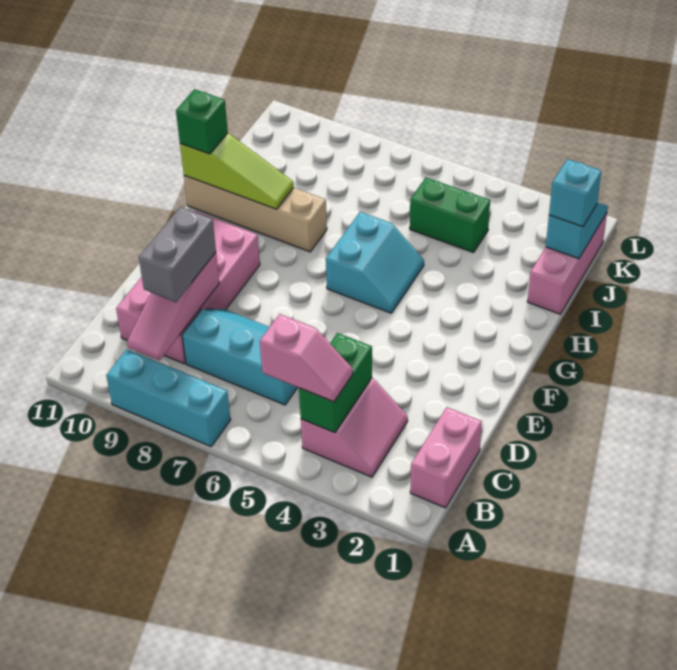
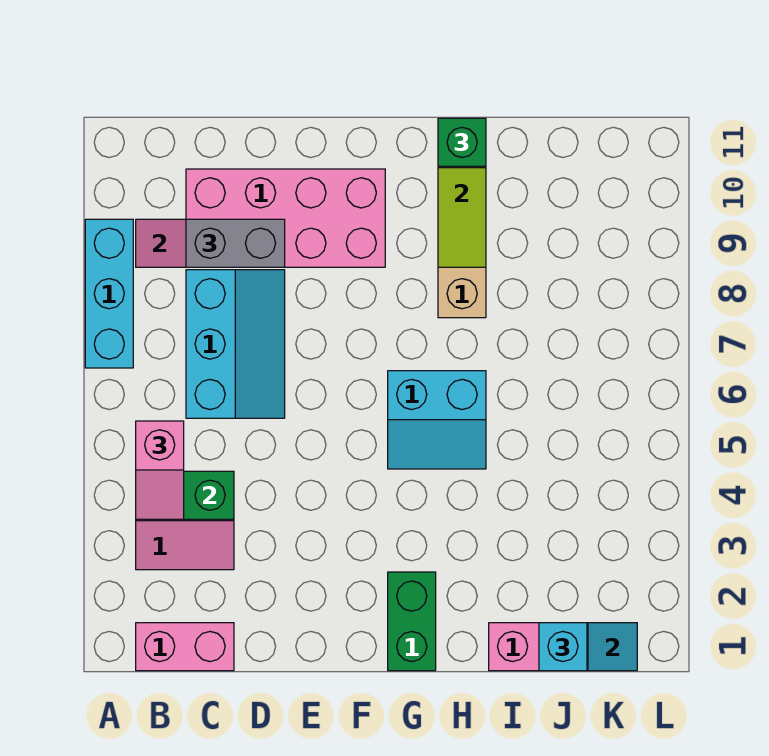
green 1x2 brick [410,178,490,253] -> green 1x2 brick moved to [388,572,436,671]

